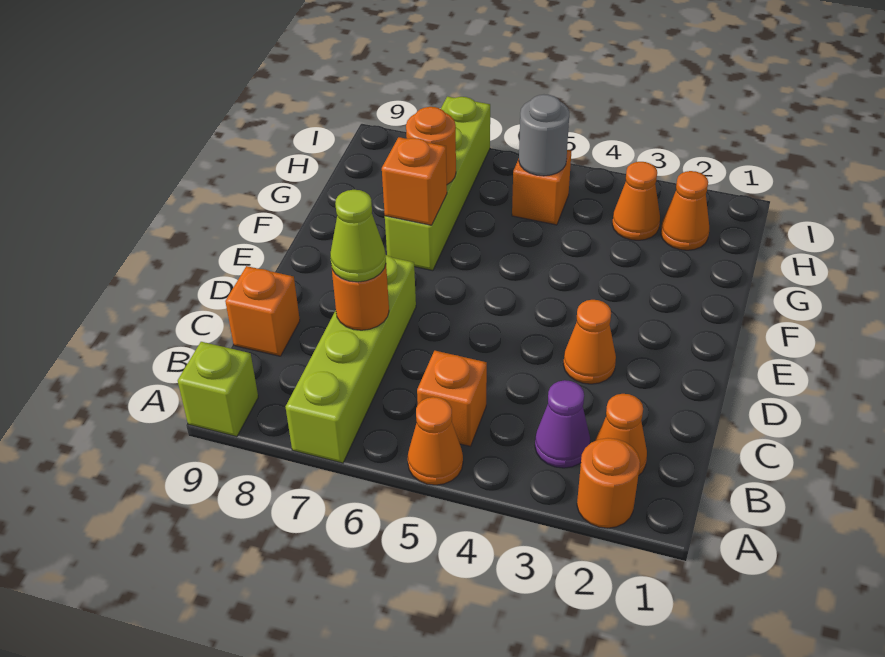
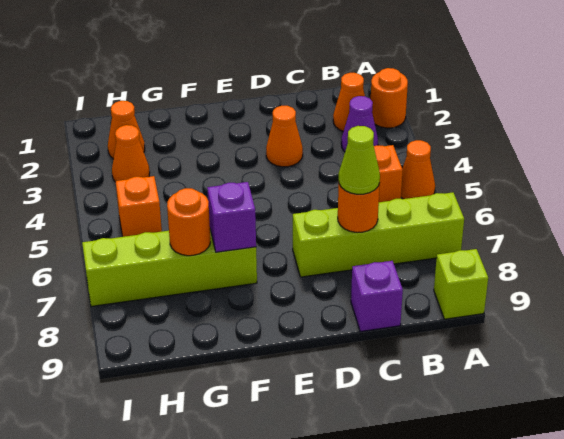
orange 1x1 brick [225,266,300,356] -> purple 1x1 brick [351,261,403,332]
orange 1x1 brick [382,137,447,225] -> purple 1x1 brick [207,182,256,252]
grey 1x1 round brick [519,95,569,176] -> none

